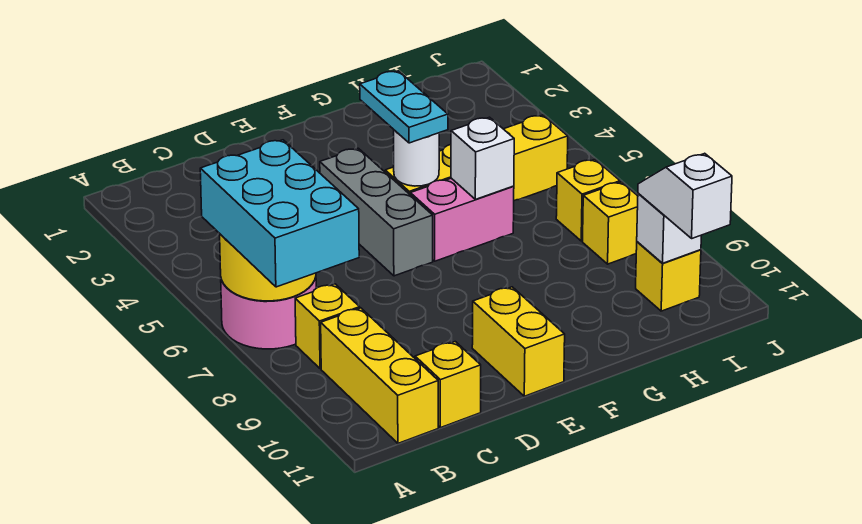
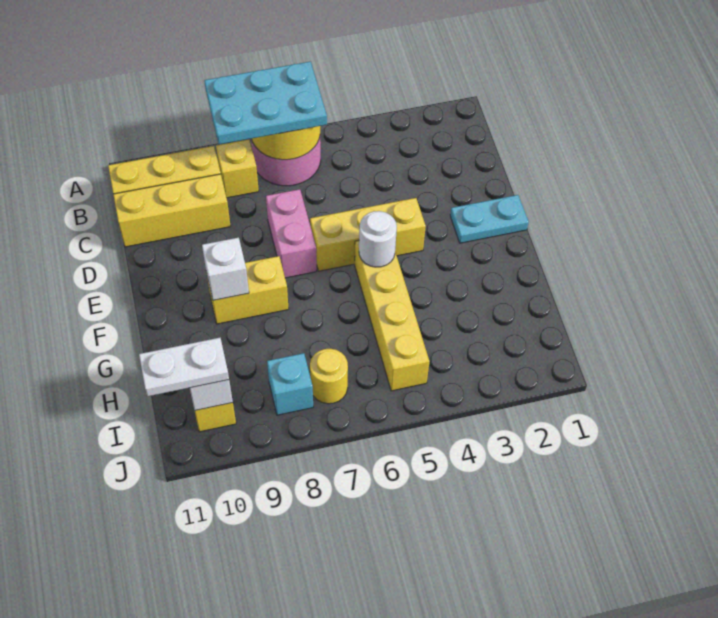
cyan 2x3 brick [200,140,359,287] -> cyan 2x3 plate [204,62,327,144]
yellow 1x1 brick [415,342,481,428] -> yellow 1x3 brick [113,174,230,247]
grey 1x3 brick [320,148,433,276] -> yellow 1x3 brick [310,198,426,271]
yellow 1x2 brick [472,287,565,396] -> yellow 1x2 brick moved to [207,256,289,324]
cyan 1x2 plate [360,71,448,143] -> cyan 1x2 plate moved to [450,195,529,243]
pink 1x2 brick [410,178,514,261] -> pink 1x2 brick moved to [266,189,317,278]
white 1x1 brick [451,117,514,199] -> white 1x1 brick moved to [202,238,249,300]
yellow 1x1 brick [556,159,620,241] -> yellow 1x1 round brick [310,349,348,404]
yellow 1x1 brick [583,182,638,264] -> cyan 1x1 brick [267,353,313,415]
white 1x2 slope [638,153,732,238] -> white 1x2 plate [139,338,229,396]

